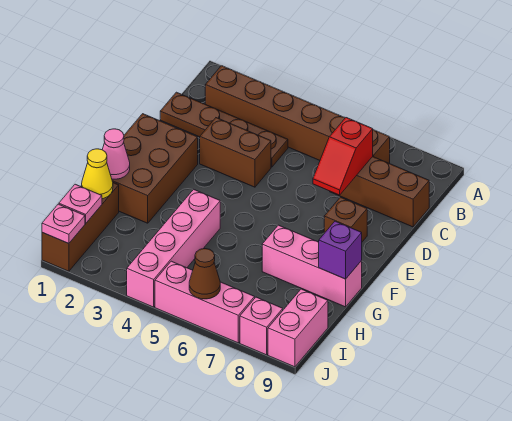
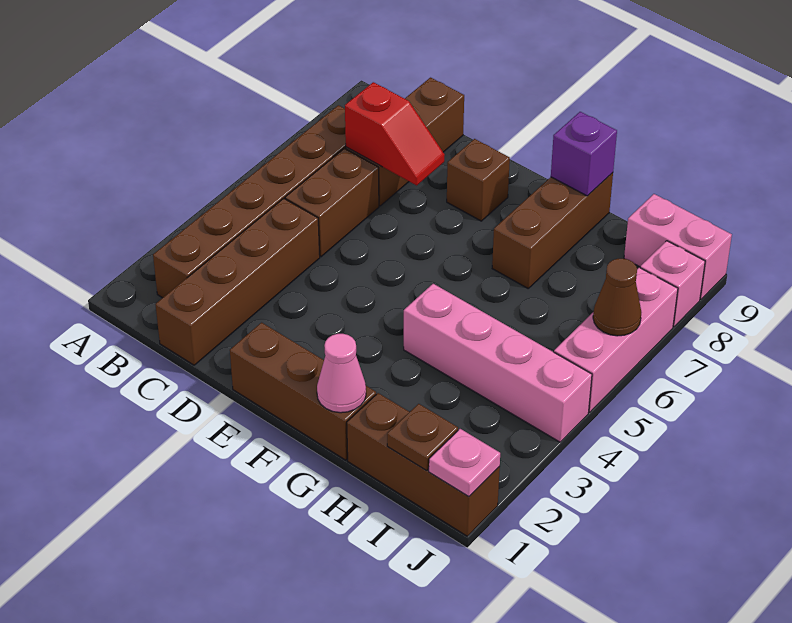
brown 1x4 plate [160,92,288,167] -> brown 1x4 brick [155,198,320,365]
brown 1x2 brick [200,118,271,187] -> brown 1x2 brick moved to [285,148,379,257]
brown 2x3 brick [112,114,198,223] -> brown 1x3 brick [230,323,376,460]
pink 1x3 brick [262,225,362,307] -> brown 1x3 brick [492,173,613,288]
yellow 1x1 cone [82,149,113,199] -> none
pink 1x1 plate [59,184,102,223] -> brown 1x1 plate [387,404,458,470]

